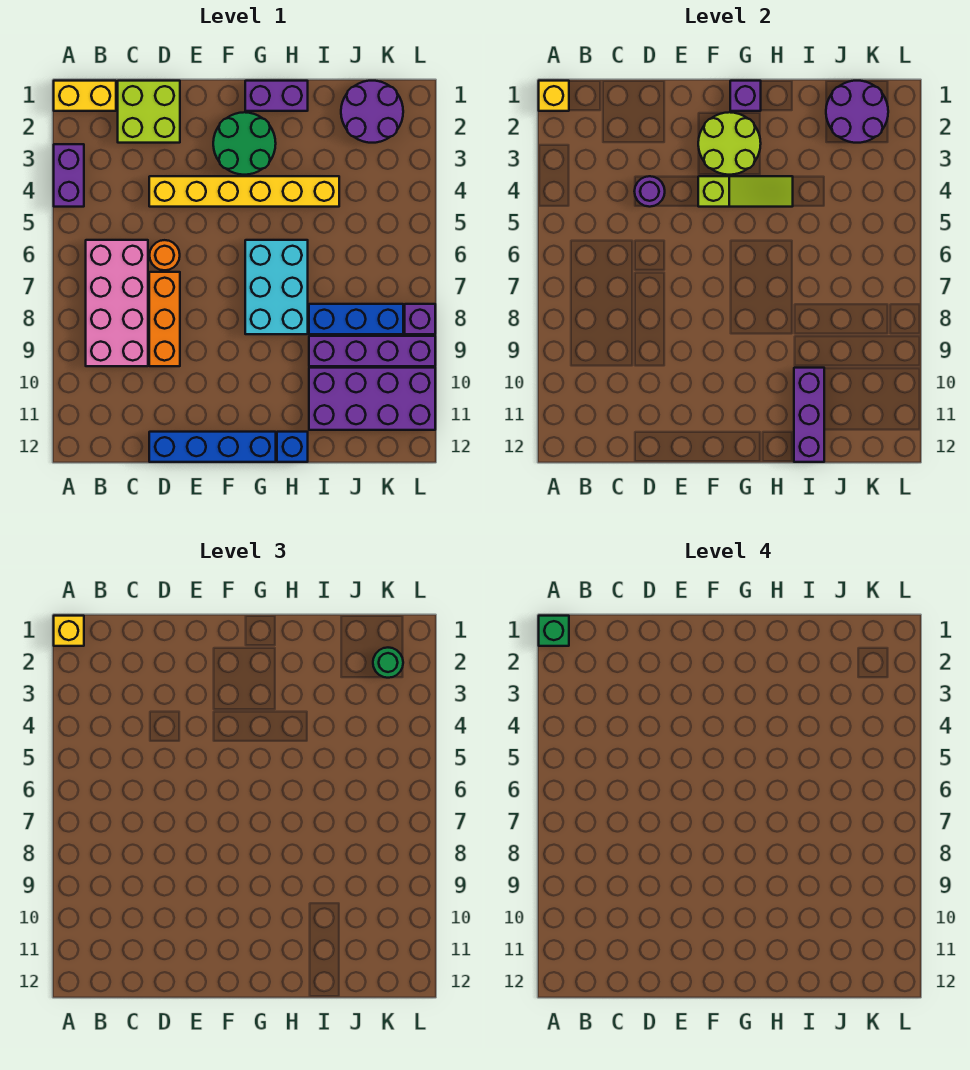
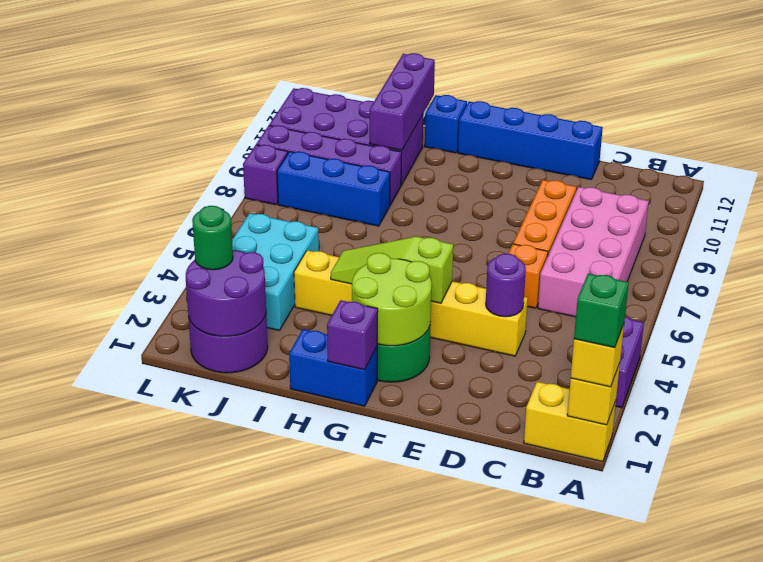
lime 2x2 brick [118,81,180,143] -> none
orange 1x1 round brick [149,240,180,270] -> orange 1x1 brick [508,244,548,308]
purple 1x2 brick [245,81,308,111] -> blue 1x2 brick [289,329,377,406]
cyan 2x3 brick [245,240,308,334] -> cyan 2x3 brick moved to [232,213,319,330]

